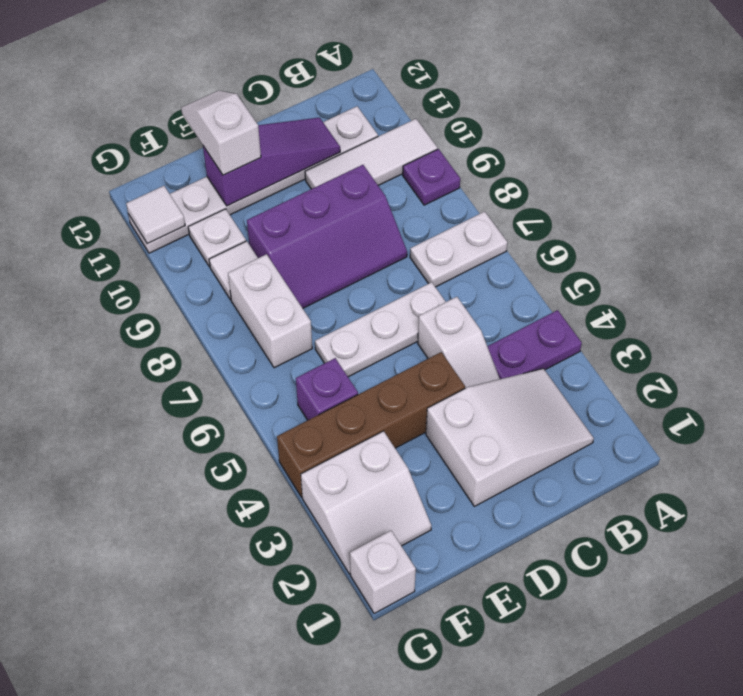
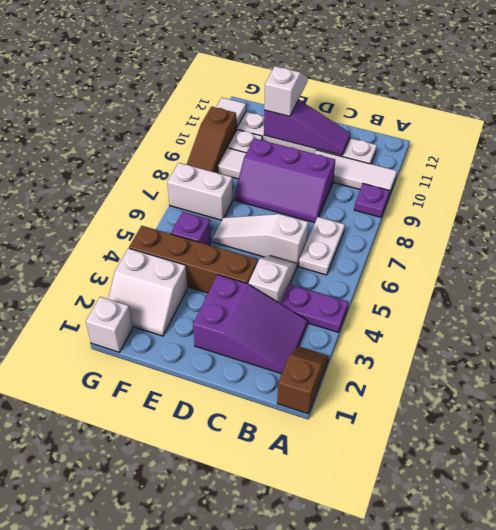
none -> brown 1x2 slope [277,347,329,414]
white 1x2 plate [410,212,507,287] -> white 1x2 plate turned to [299,217,345,275]
white 2x3 slope [426,369,594,506] -> purple 2x3 slope [193,275,307,374]
white 1x2 slope [418,297,500,388] -> white 1x2 slope turned to [249,256,297,303]
white 1x3 plate [315,282,446,377] -> white 1x3 slope [213,214,308,266]
white 1x2 brick [228,254,312,368] -> white 1x2 brick turned to [167,163,233,220]
none -> brown 1x3 slope [187,107,236,173]

